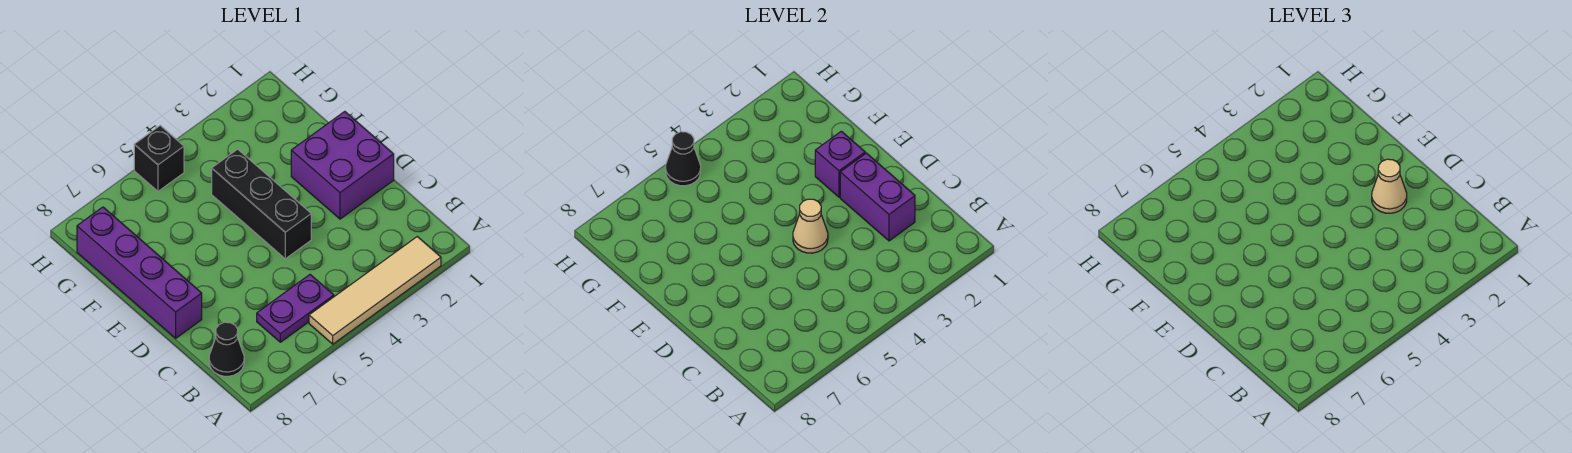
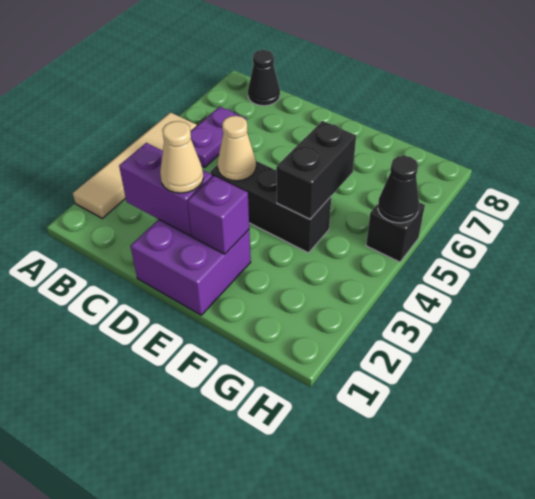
purple 1x4 brick [77,207,202,338] -> none
none -> black 1x2 brick [276,121,356,219]

